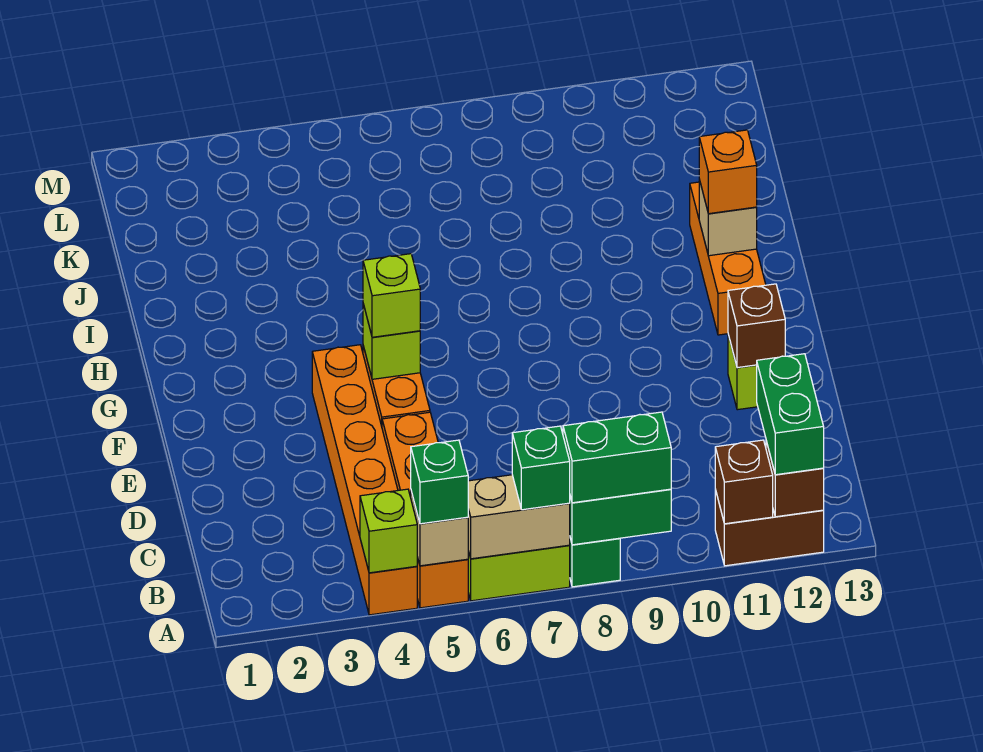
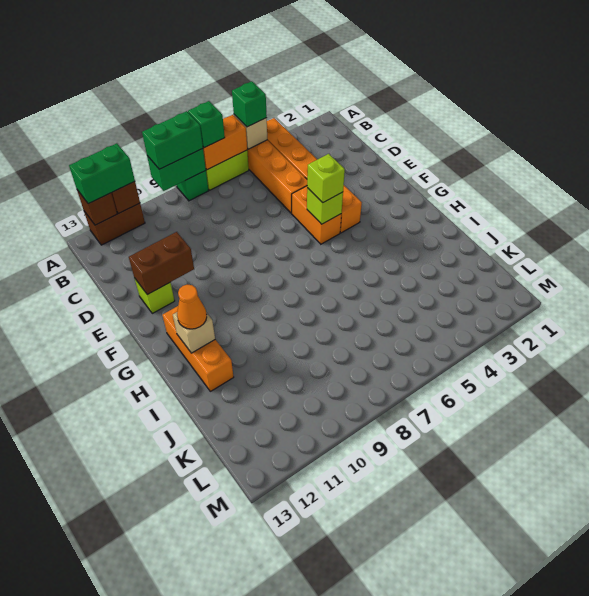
lime 1x1 brick [360,489,417,573] -> none
tan 1x2 brick [468,475,570,559] -> orange 1x2 brick [203,115,247,170]
green 1x2 brick [757,354,824,475] -> green 1x2 brick turned to [69,143,135,204]
brown 1x1 brick [728,284,785,368] -> brown 1x2 brick [129,232,194,295]
orange 1x1 brick [699,130,757,214] -> orange 1x1 cone [177,285,207,329]

